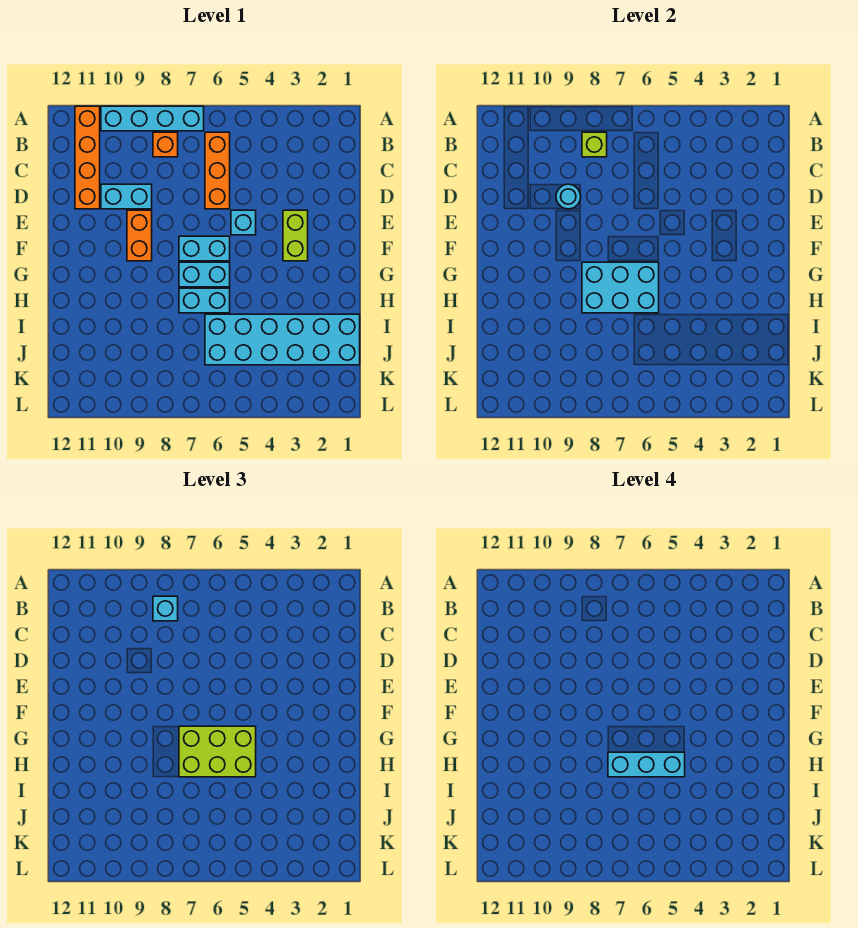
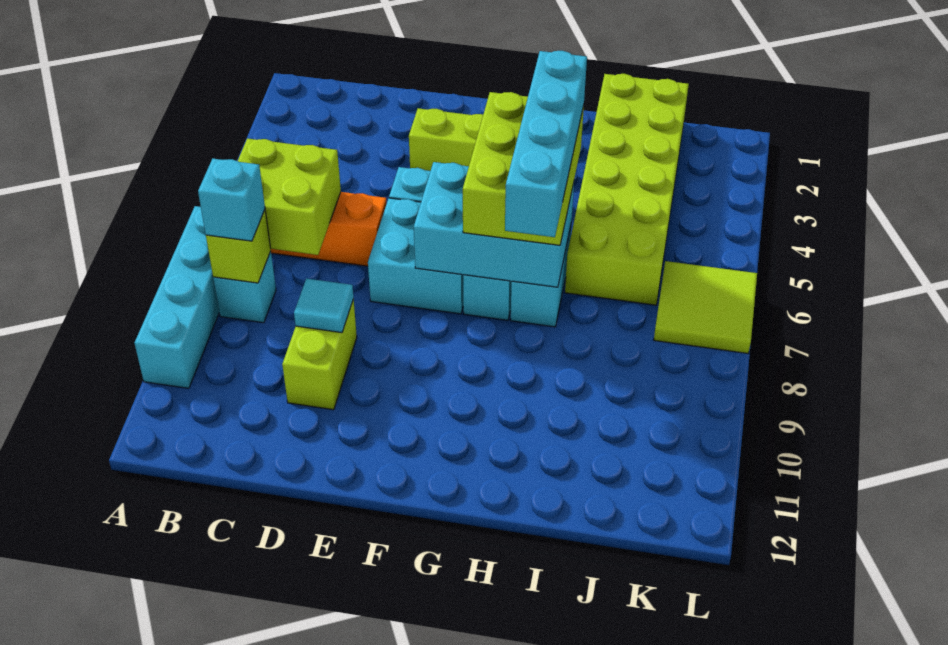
orange 1x4 brick [75,106,100,209] -> none
none -> lime 2x2 brick [238,138,341,255]
orange 1x1 brick [153,132,178,157] -> cyan 1x1 brick [213,251,276,323]
cyan 1x2 brick [101,184,152,209] -> lime 1x2 brick [282,299,357,410]
cyan 1x1 round brick [556,184,581,209] -> cyan 1x1 tile [294,278,353,333]
orange 1x2 brick [127,210,152,261] -> none
cyan 1x2 brick [179,236,230,261] -> cyan 2x2 brick [368,198,463,314]
cyan 2x3 brick [582,262,659,313] -> cyan 2x3 brick turned to [414,162,574,287]
cyan 1x3 brick [608,752,685,777] -> cyan 1x4 brick [505,51,587,237]
cyan 2x6 brick [205,314,360,365] -> lime 2x6 brick [565,74,689,305]
none -> lime 2x2 tile [654,261,757,353]

